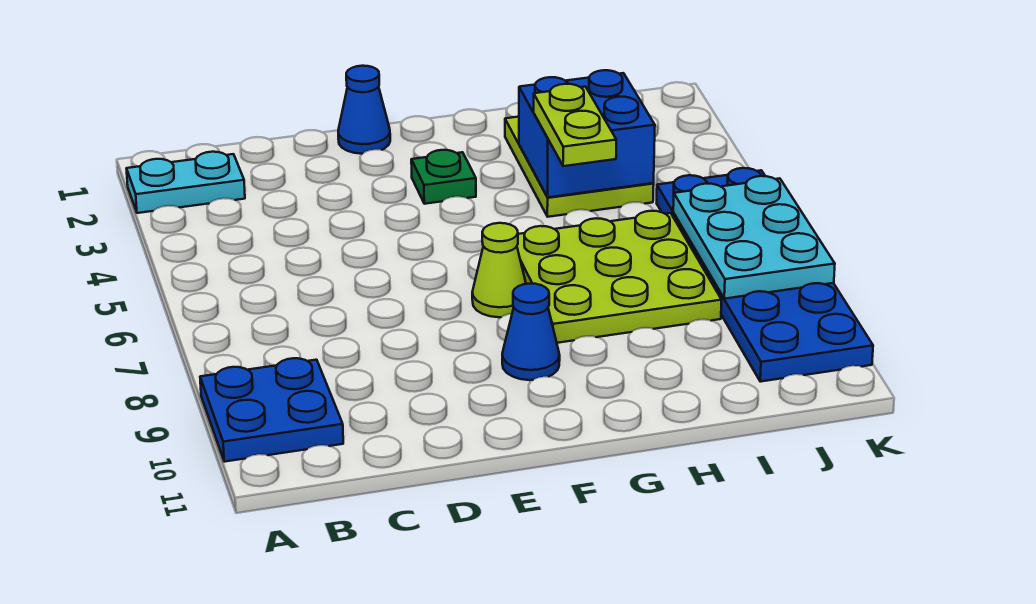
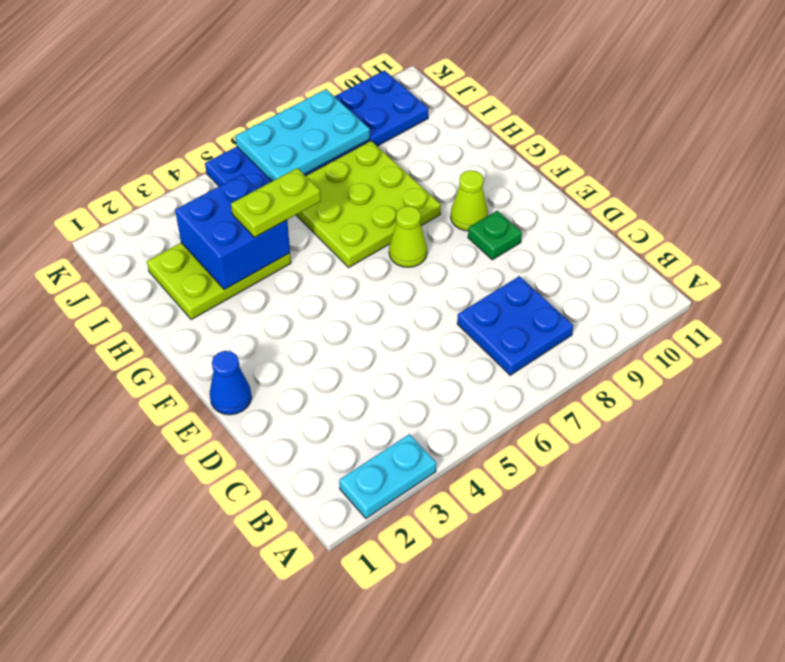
cyan 1x2 plate [126,152,245,213] -> cyan 1x2 plate turned to [339,434,436,518]
blue 2x2 plate [200,358,343,462] -> blue 2x2 plate moved to [457,276,573,375]
green 1x1 plate [411,150,476,204] -> green 1x1 plate moved to [468,211,522,260]
blue 1x1 cone [502,284,560,380] -> lime 1x1 cone [451,170,488,231]

